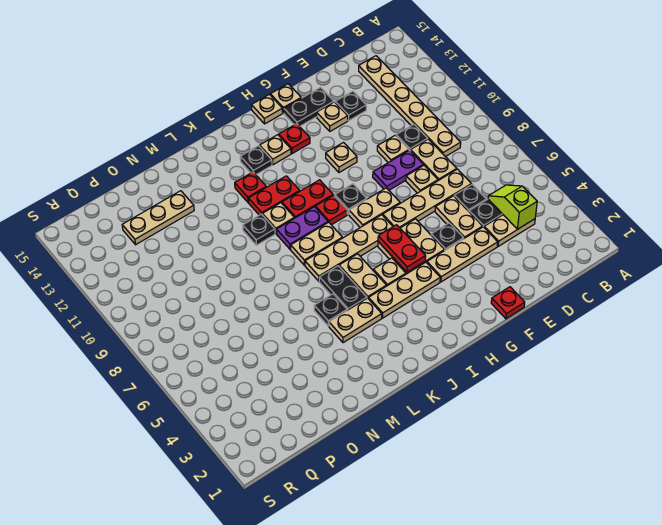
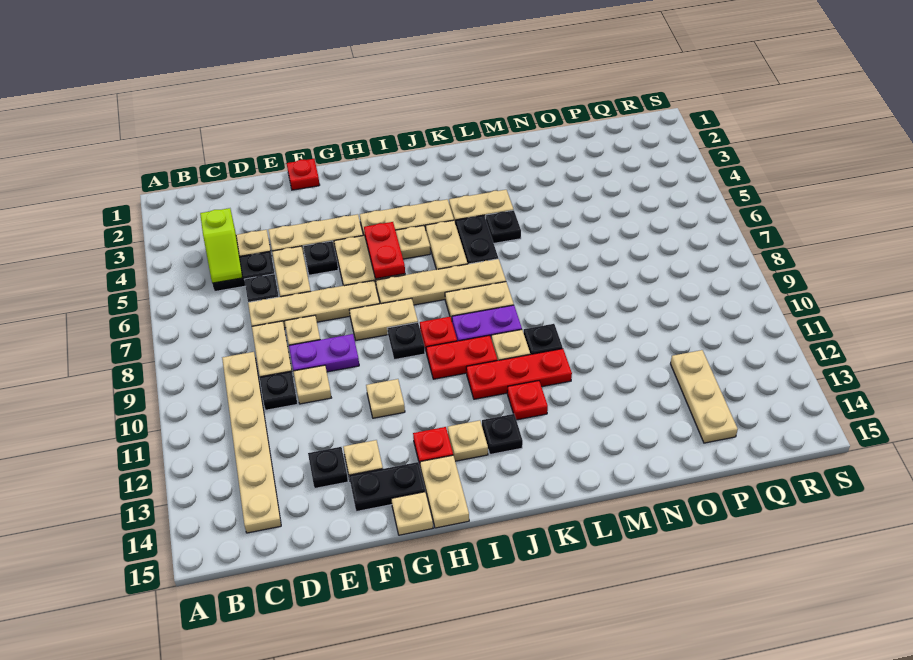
tan 1x1 plate [251,94,283,124] -> tan 1x2 plate [420,455,469,528]
red 1x2 plate [248,176,300,215] -> red 1x3 plate [466,349,572,399]
tan 1x3 plate [122,191,194,245] -> tan 1x3 plate turned to [671,350,738,443]

